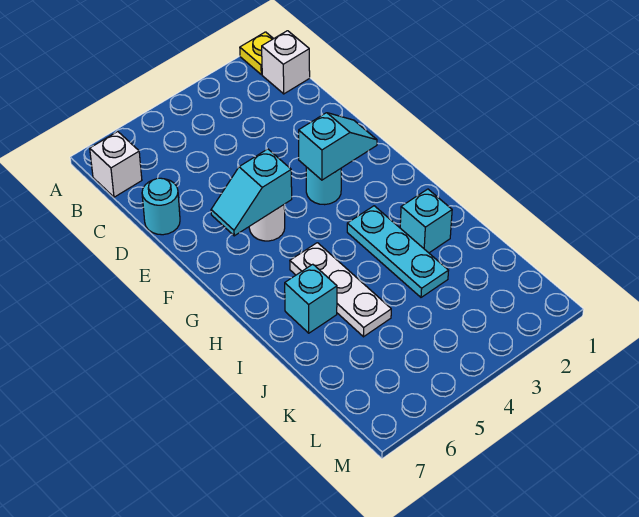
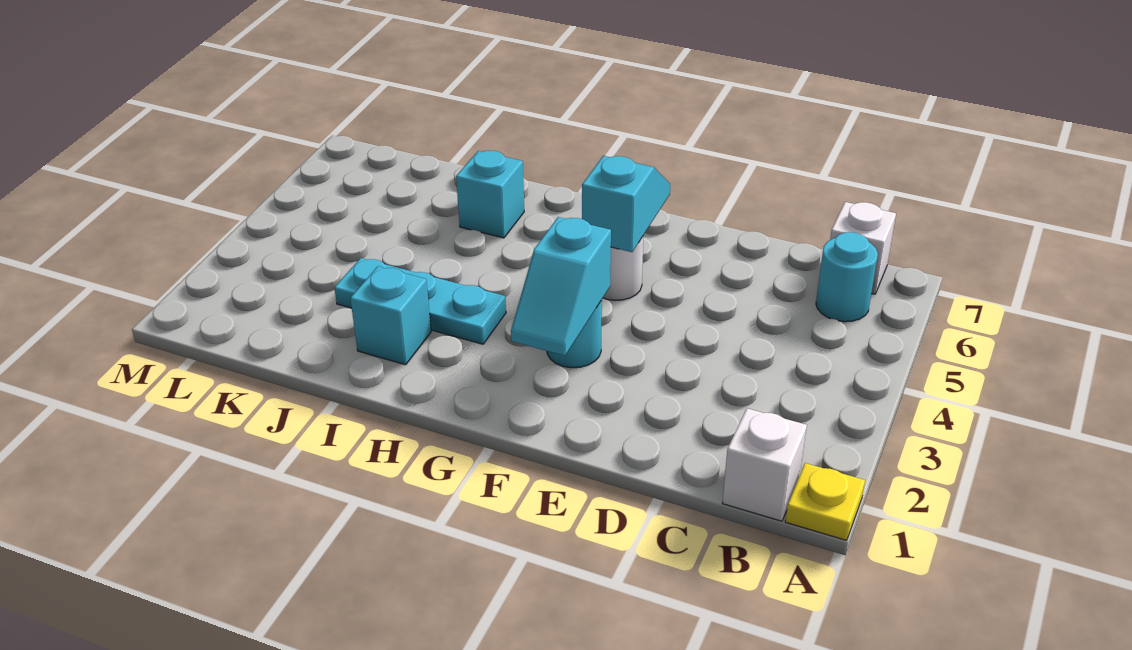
cyan 1x1 round brick [142,178,180,235] -> cyan 1x1 round brick moved to [816,232,878,322]
white 1x3 plate [290,243,391,337] -> none

